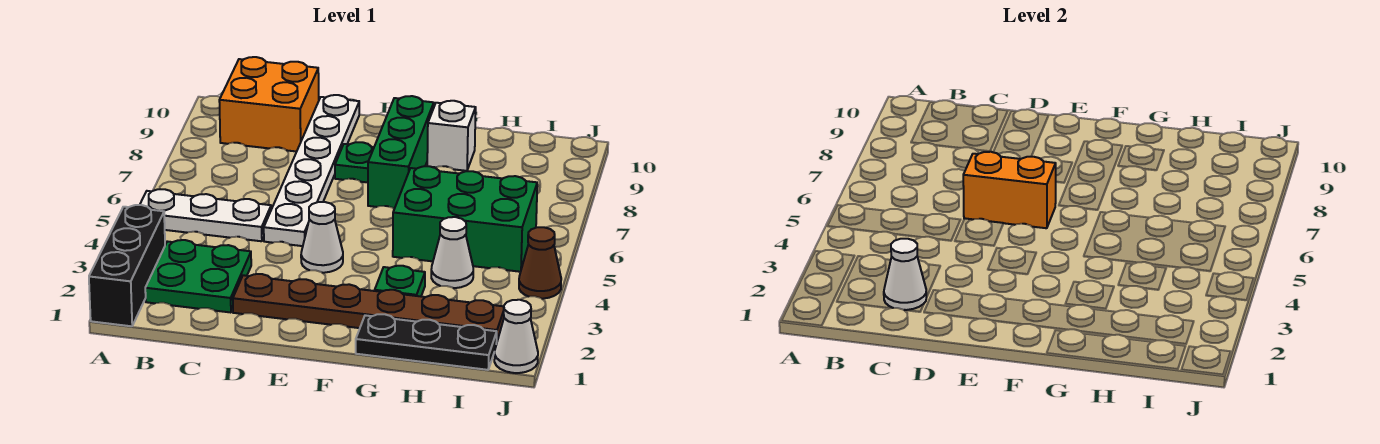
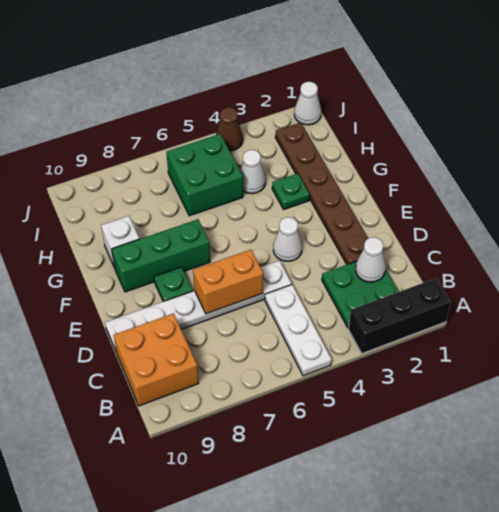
orange 1x2 brick [963,152,1056,228] -> orange 1x2 brick turned to [193,250,263,314]
black 1x3 plate [356,314,497,370] -> none
green 2x3 brick [393,166,537,272] -> green 2x2 brick [166,134,243,216]

